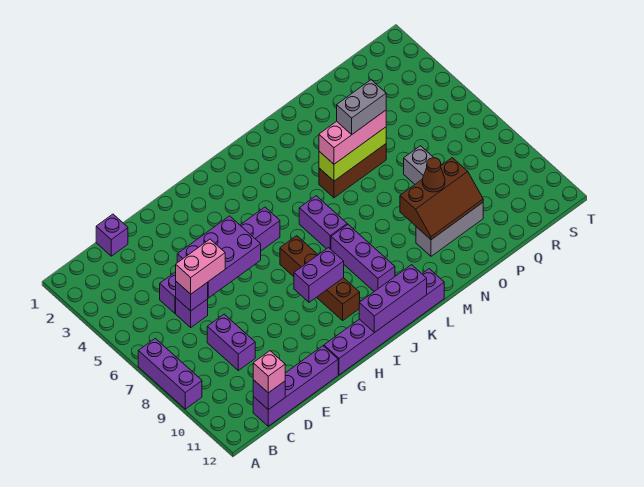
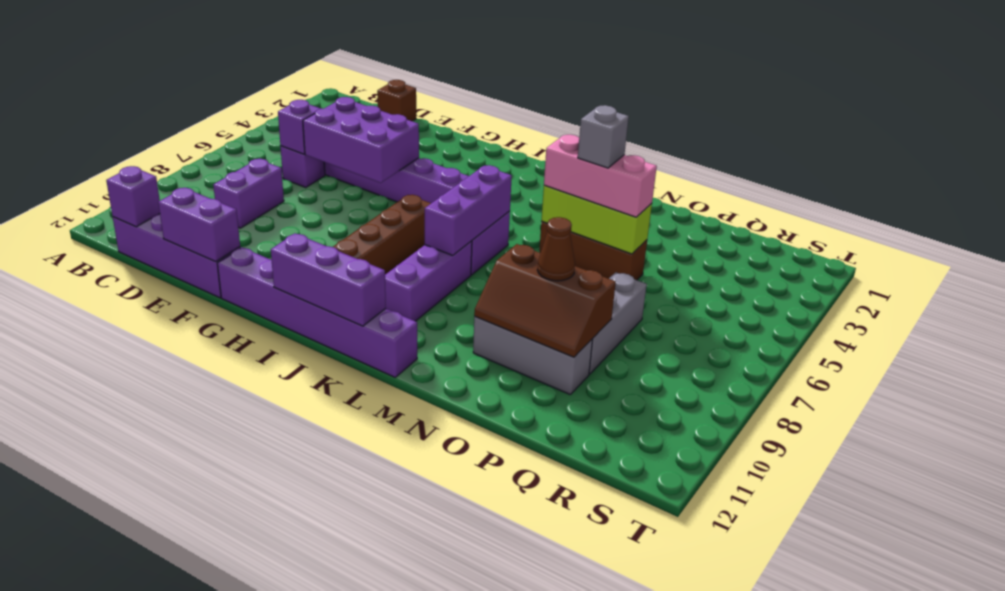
purple 1x3 brick [138,338,202,409] -> purple 1x3 brick moved to [425,165,512,255]
pink 1x1 brick [253,351,285,393] -> none
purple 1x1 brick [96,214,128,256] -> brown 1x1 brick [377,80,416,121]
pink 1x2 brick [176,239,225,294] -> none
purple 1x2 brick [294,248,344,302] -> purple 1x2 brick moved to [158,188,240,262]
grey 1x2 brick [337,80,386,134] -> grey 1x1 brick [578,105,629,168]

